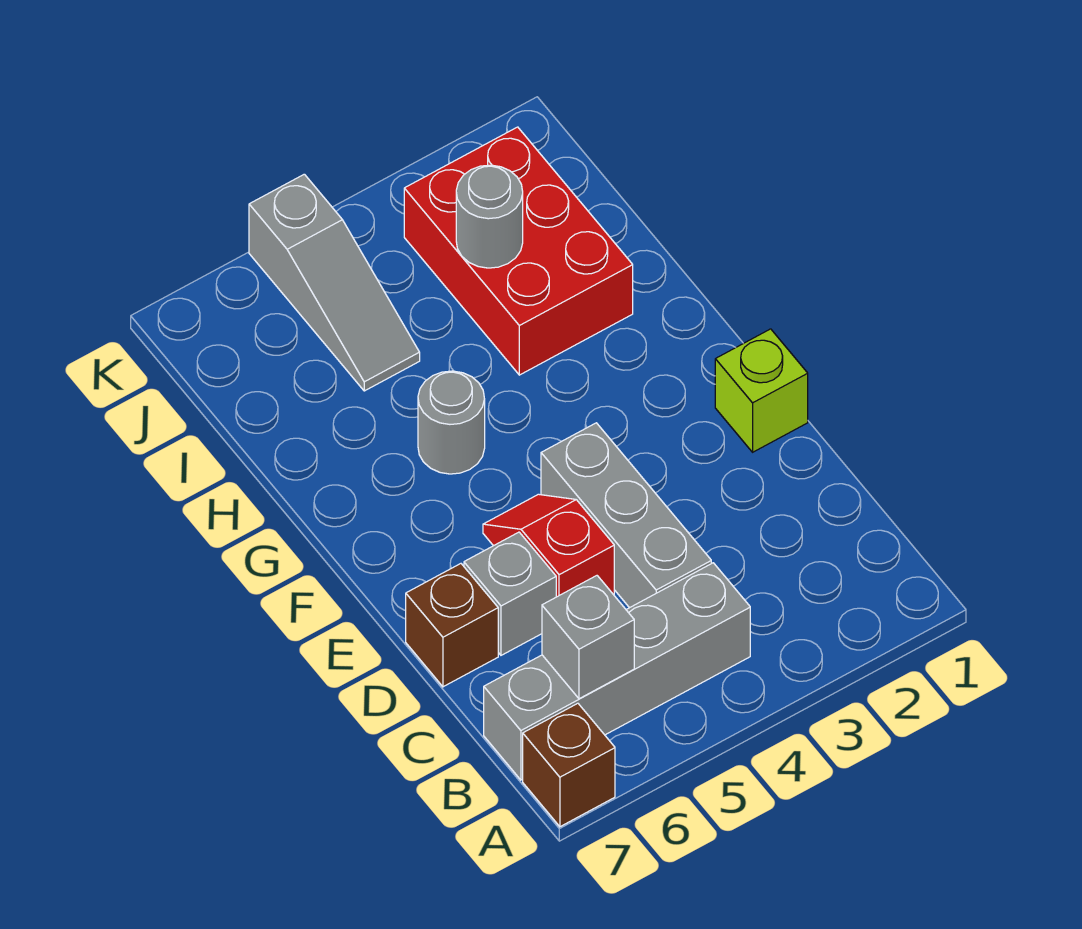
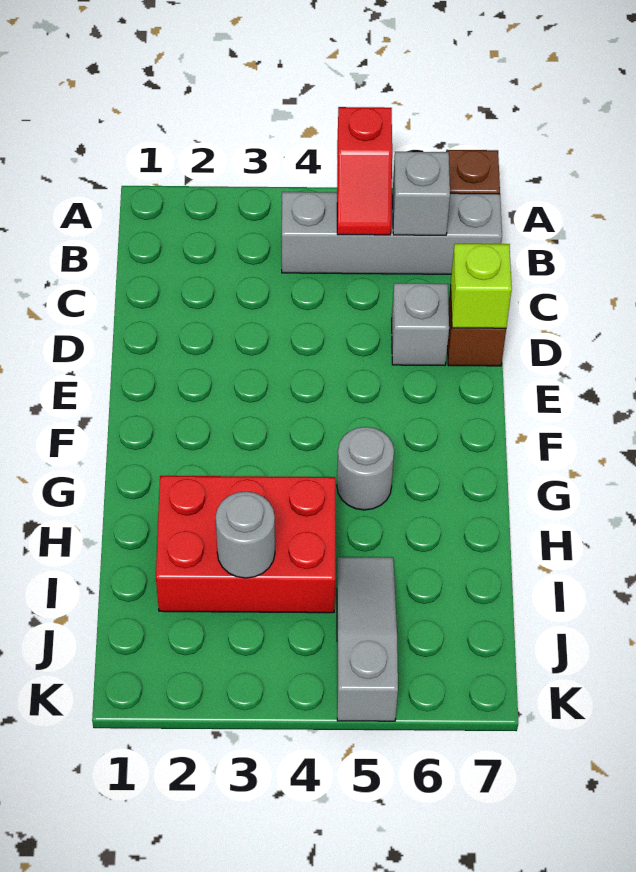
grey 1x3 brick [541,423,711,608] -> none
red 1x2 slope [483,494,614,597] -> red 1x2 slope moved to [337,107,392,235]
lime 1x1 brick [715,329,808,452] -> lime 1x1 brick moved to [451,244,512,328]
red 2x3 brick [404,127,633,375] -> red 2x3 brick turned to [156,476,335,613]

